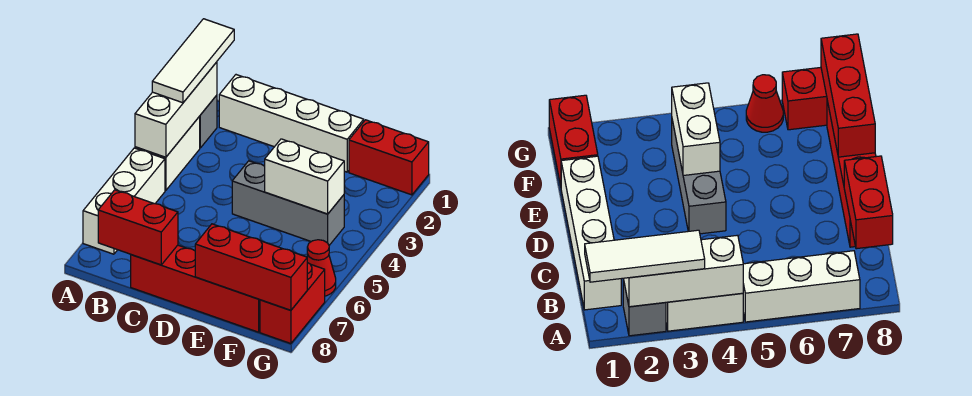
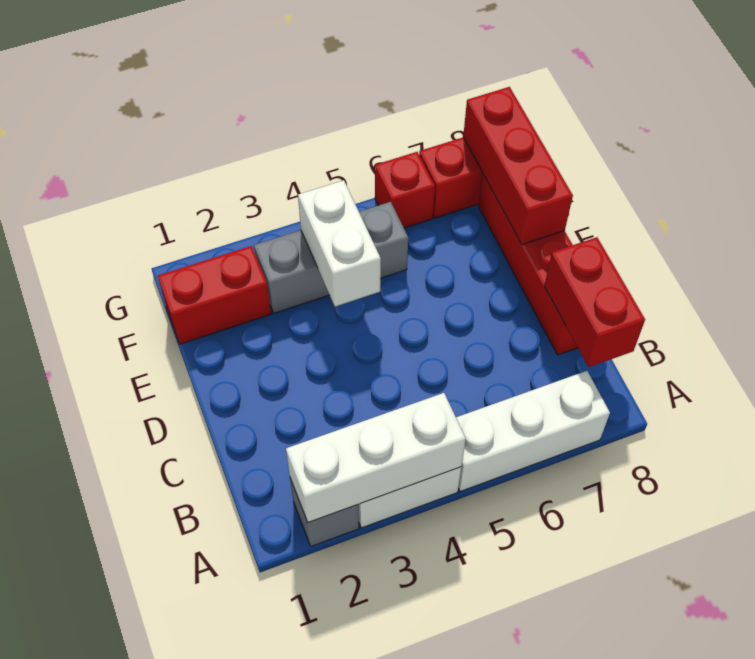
white 1x3 tile [152,19,234,103] -> none
white 1x4 brick [219,75,364,172] -> none
grey 1x3 brick [232,161,344,245] -> grey 1x3 brick turned to [254,202,408,313]
red 1x2 brick [349,120,429,195] -> red 1x2 brick turned to [158,246,271,344]
red 1x1 cone [307,240,336,296] -> red 1x1 brick [375,152,435,228]

